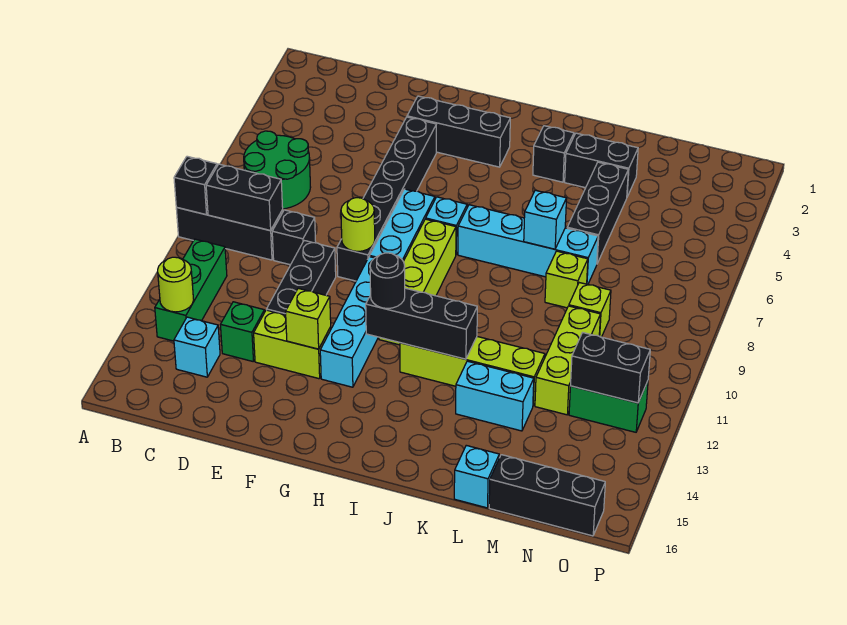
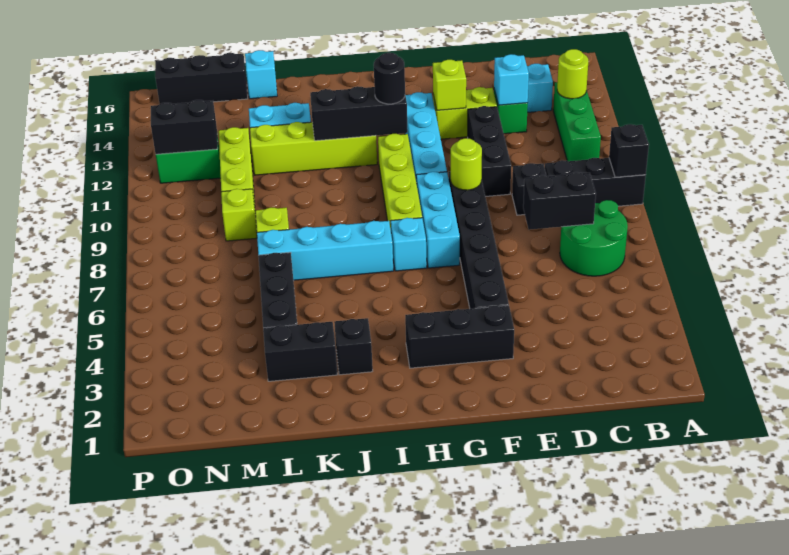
black 1x2 brick [206,164,283,231] -> black 1x2 brick moved to [523,172,596,230]
cyan 1x1 brick [524,190,567,249] -> cyan 1x1 brick moved to [494,54,529,105]

